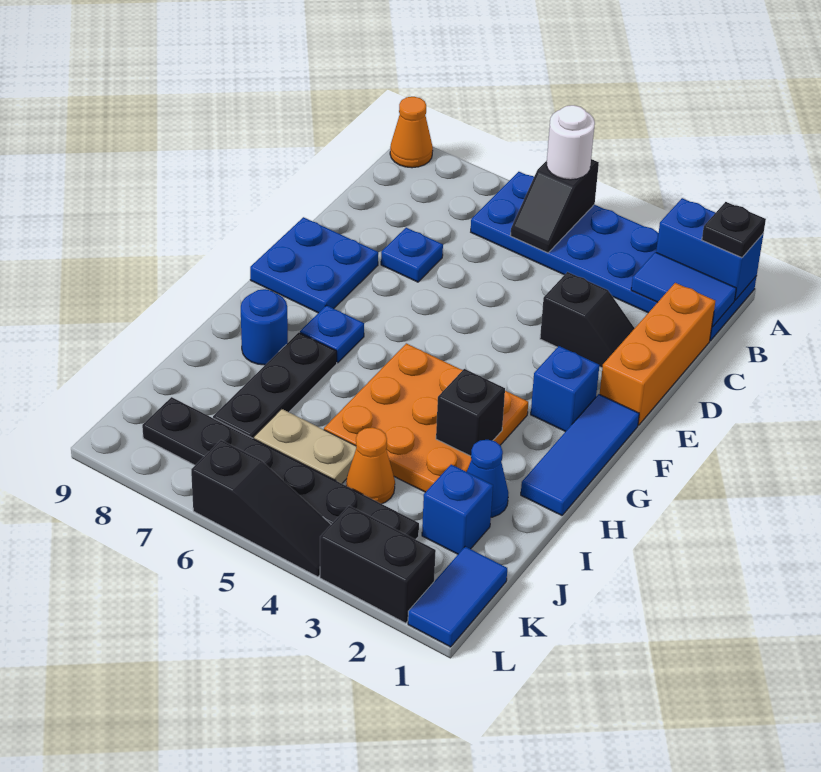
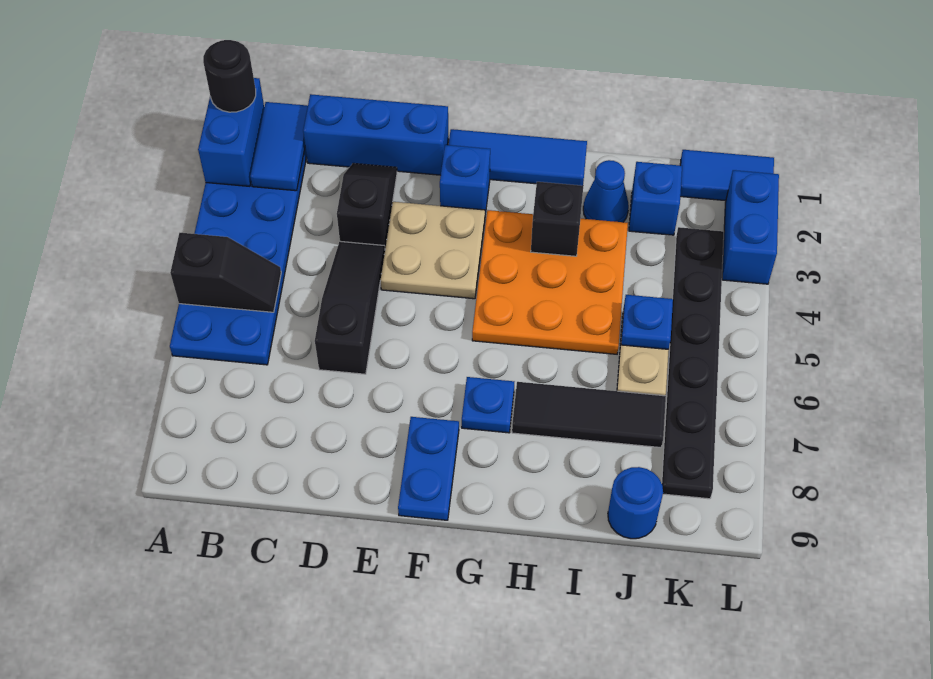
black 1x1 plate [702,202,766,258] -> black 1x1 round brick [203,40,256,112]
white 1x1 round brick [546,105,595,180] -> none
orange 1x1 cone [390,97,433,168] -> none
orange 1x3 brick [600,283,715,425] -> blue 1x3 brick [303,94,449,175]
blue 1x1 plate [381,228,443,282] -> blue 1x1 plate moved to [621,295,673,349]
none -> tan 2x2 plate [381,202,485,299]
blue 2x2 plate [250,217,378,313] -> blue 1x2 plate [398,417,459,520]
black 1x3 plate [213,332,337,439] -> black 1x3 tile [512,382,666,448]
blue 1x1 round brick [241,289,288,365] -> blue 1x1 round brick moved to [608,467,663,539]
orange 1x1 cone [346,427,395,504] -> none
black 1x2 brick [320,506,436,623] -> blue 1x2 brick [722,170,779,284]
black 1x3 slope [191,440,331,577] -> black 1x3 slope moved to [315,241,385,374]

